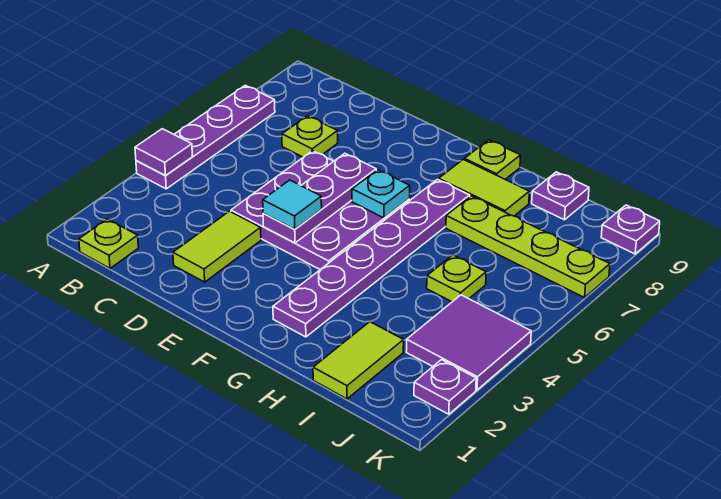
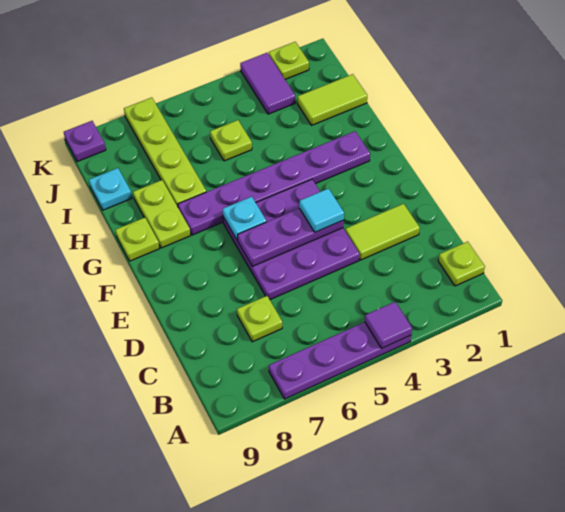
lime 1x2 tile [439,159,529,216] -> lime 1x2 plate [133,180,191,248]
purple 1x1 plate [532,172,589,220] -> cyan 1x1 plate [89,168,132,210]
purple 2x2 tile [406,295,531,390] -> purple 1x2 tile [240,53,295,114]
purple 1x1 plate [414,360,476,414] -> lime 1x1 plate [269,42,309,79]

